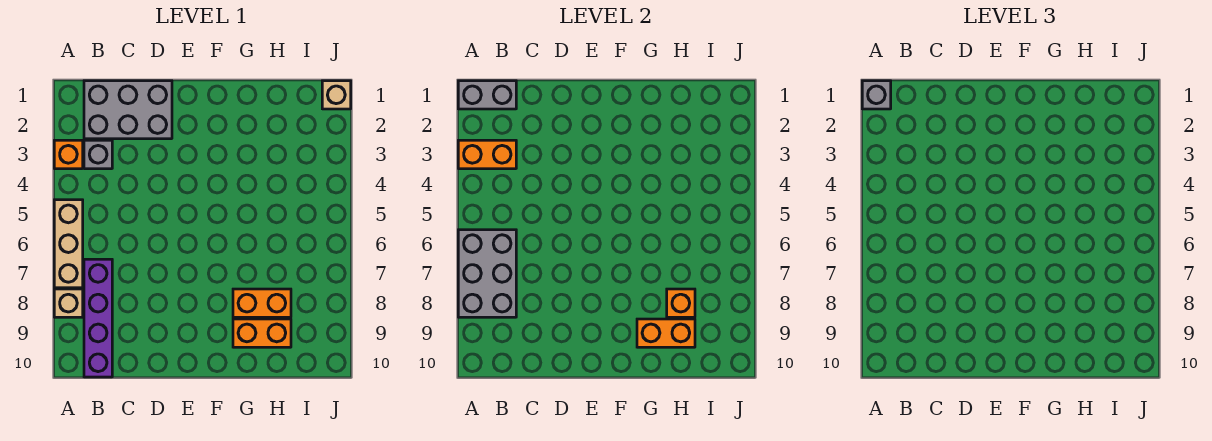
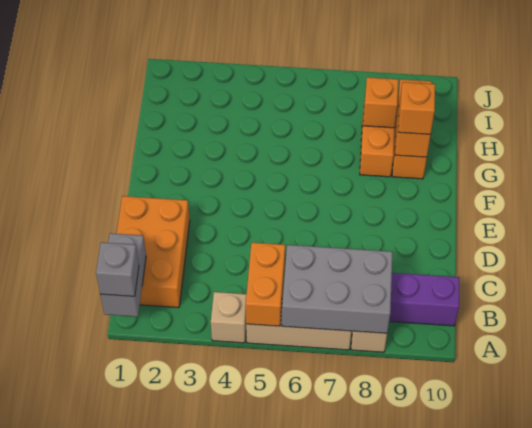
orange 1x1 brick [54,140,83,169] -> orange 1x1 brick moved to [398,82,435,134]
orange 1x2 brick [458,140,516,169] -> orange 1x2 brick moved to [246,243,285,326]
grey 2x3 brick [84,81,172,139] -> orange 2x3 brick [117,196,190,308]
grey 1x1 brick [84,140,112,169] -> none
tan 1x1 brick [322,81,351,109] -> tan 1x1 brick moved to [211,292,247,343]

